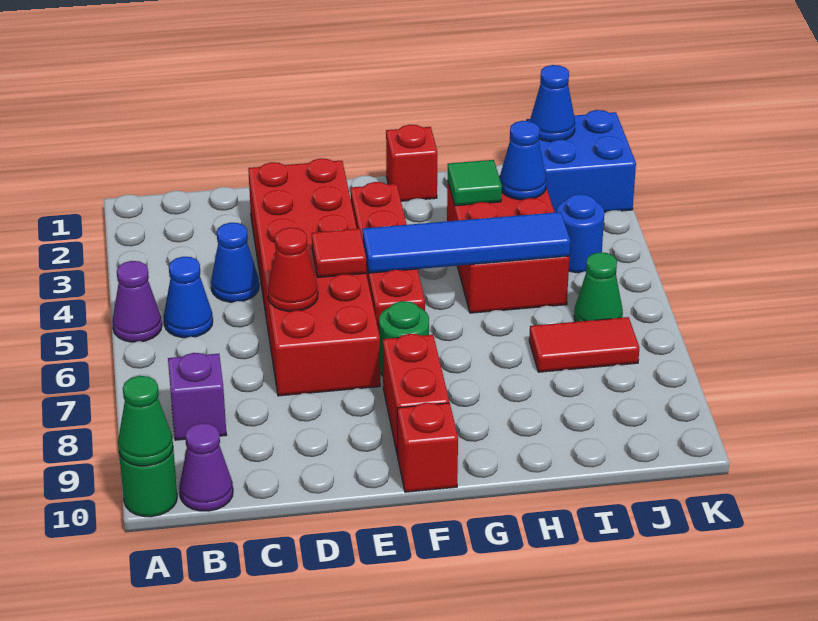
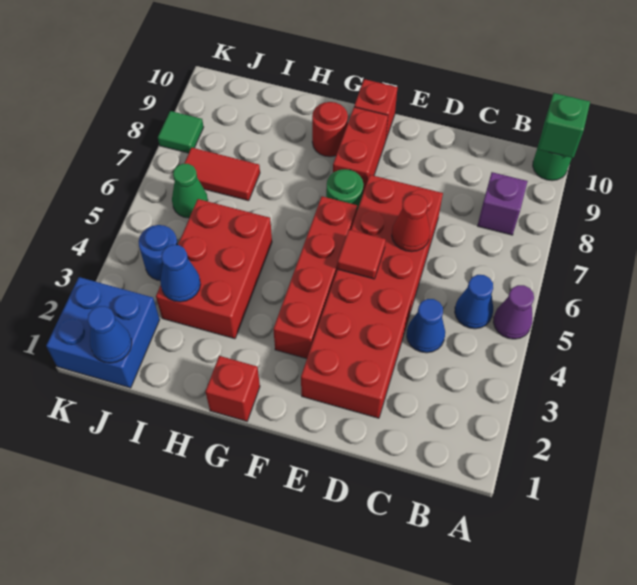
green 1x1 cone [118,376,173,466] -> green 1x1 brick [538,93,590,158]
purple 1x1 cone [179,423,233,511] -> none
blue 1x4 tile [362,212,570,273] -> none
none -> red 1x1 round brick [312,102,348,157]
green 1x1 tile [448,160,502,206] -> green 1x1 tile moved to [158,111,204,153]

